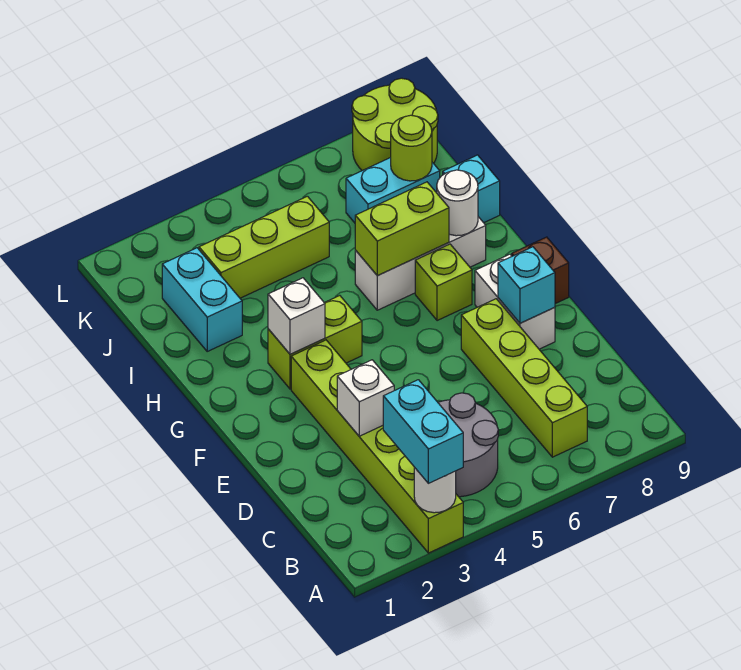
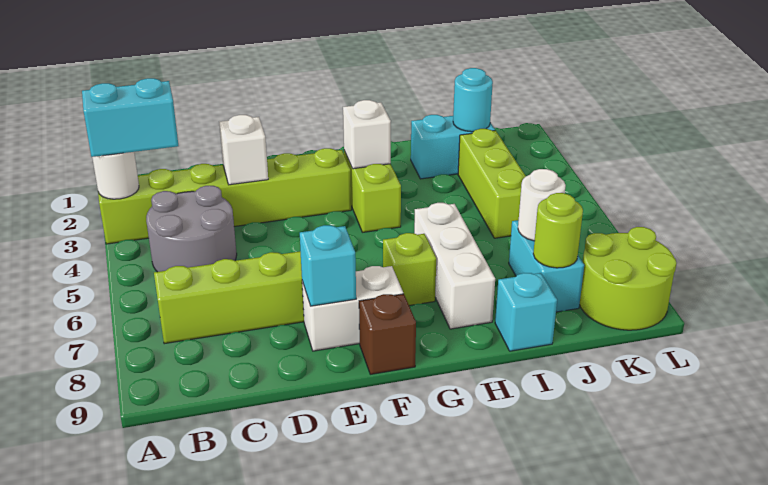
lime 1x2 brick [355,182,449,276] -> none
white 1x1 round brick [437,170,478,236] -> white 1x1 round brick moved to [518,169,566,241]
none -> cyan 1x1 round brick [453,68,493,132]

